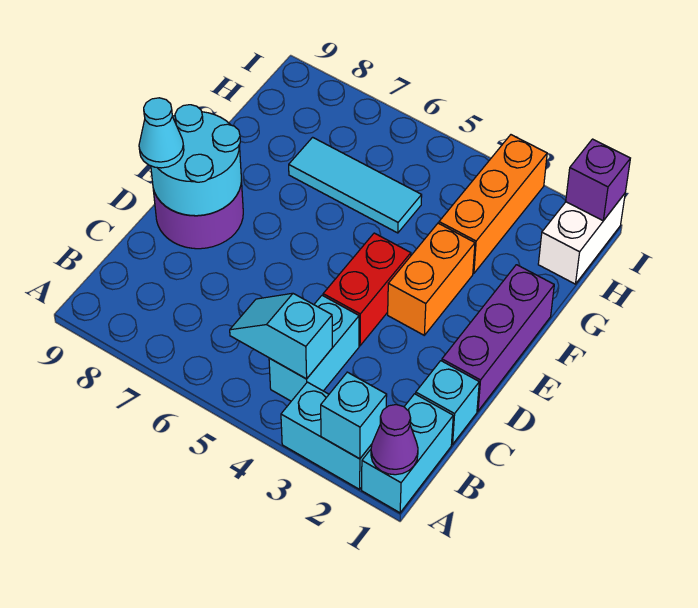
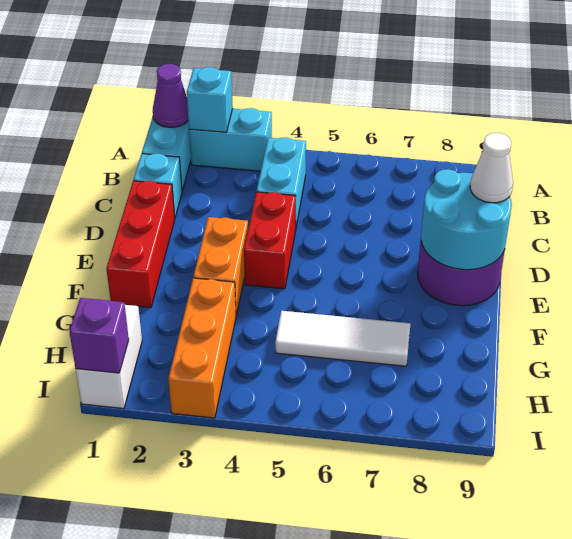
cyan 1x2 slope [230,293,332,379] -> none
purple 1x3 brick [442,265,554,411] -> red 1x3 brick [106,181,175,308]
cyan 1x1 cone [139,98,184,168] -> white 1x1 cone [470,133,513,203]
cyan 1x3 tile [289,137,422,233] -> white 1x3 tile [275,311,411,366]

